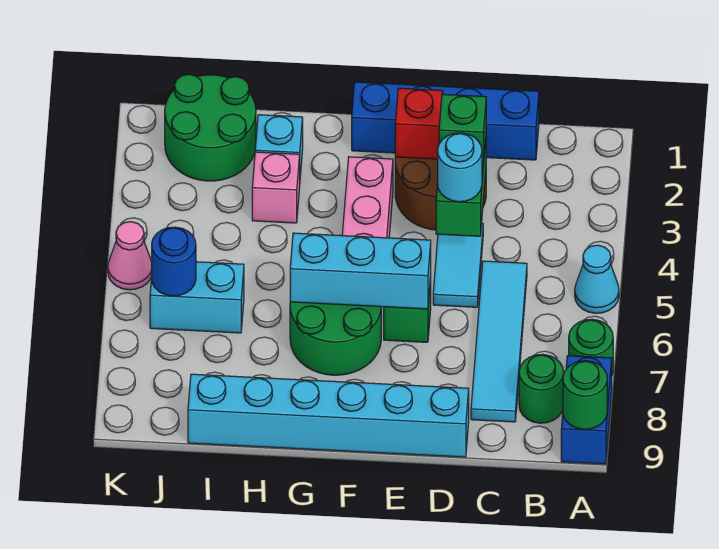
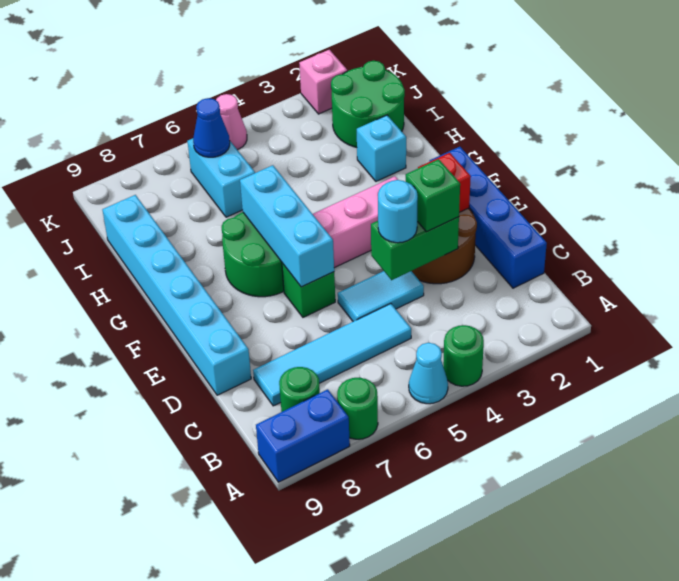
green 1x1 round brick [563,361,607,429] -> green 1x1 round brick moved to [443,325,484,386]
pink 1x1 brick [252,152,300,223] -> pink 1x1 brick moved to [299,50,347,114]
blue 1x1 round brick [152,227,196,296] -> blue 1x1 cone [193,98,230,157]

